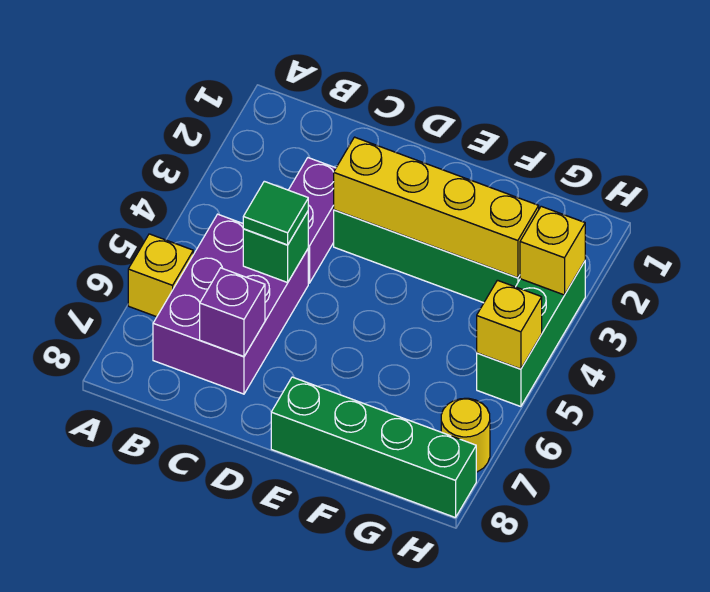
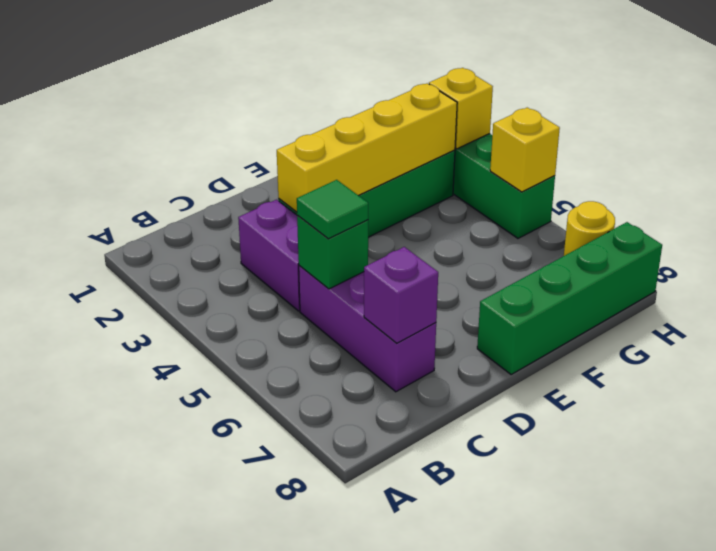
yellow 1x1 brick [128,234,193,317] -> none
purple 2x3 brick [153,214,308,394] -> purple 1x3 brick [299,266,436,392]

